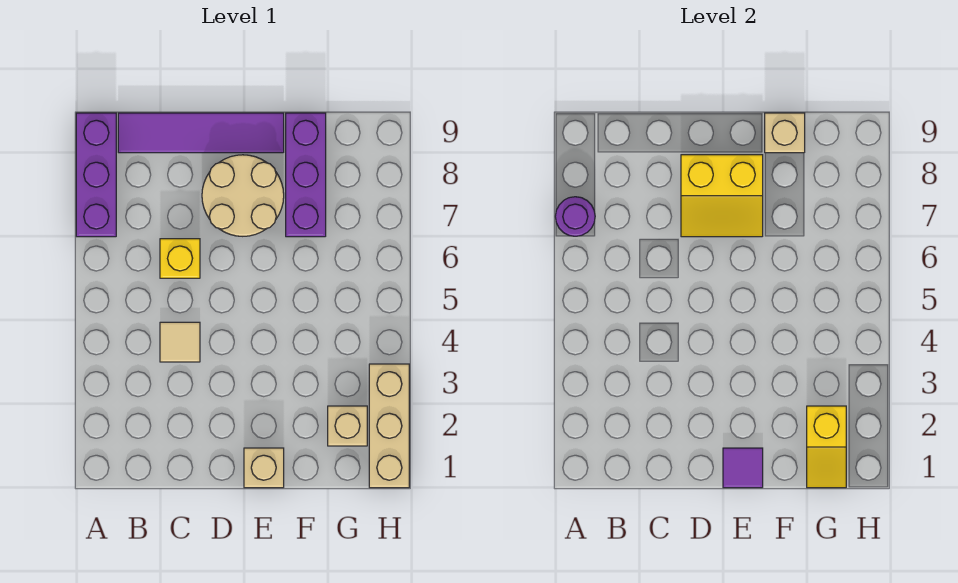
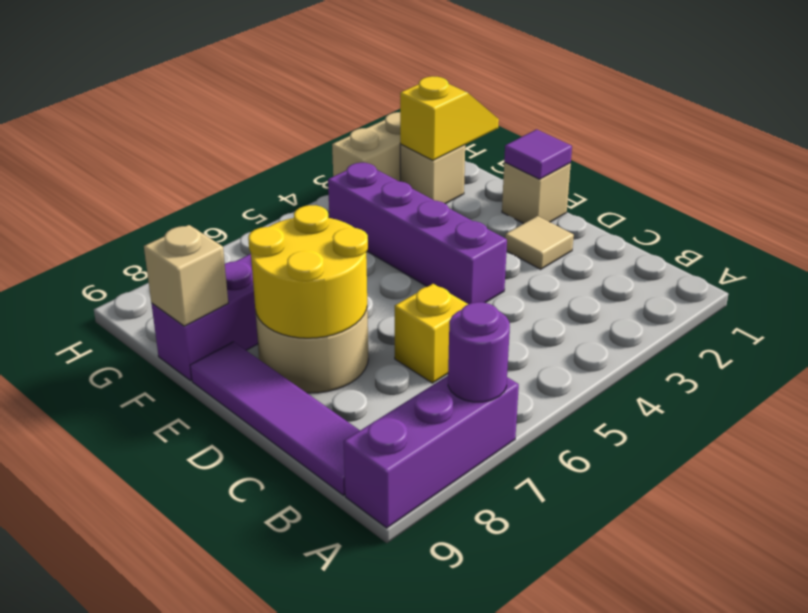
tan 1x1 tile [160,322,200,362] -> tan 1x1 tile moved to [505,216,574,269]
none -> purple 1x4 brick [328,163,507,304]
yellow 2x2 slope [681,155,763,237] -> yellow 2x2 round brick [248,205,368,338]

